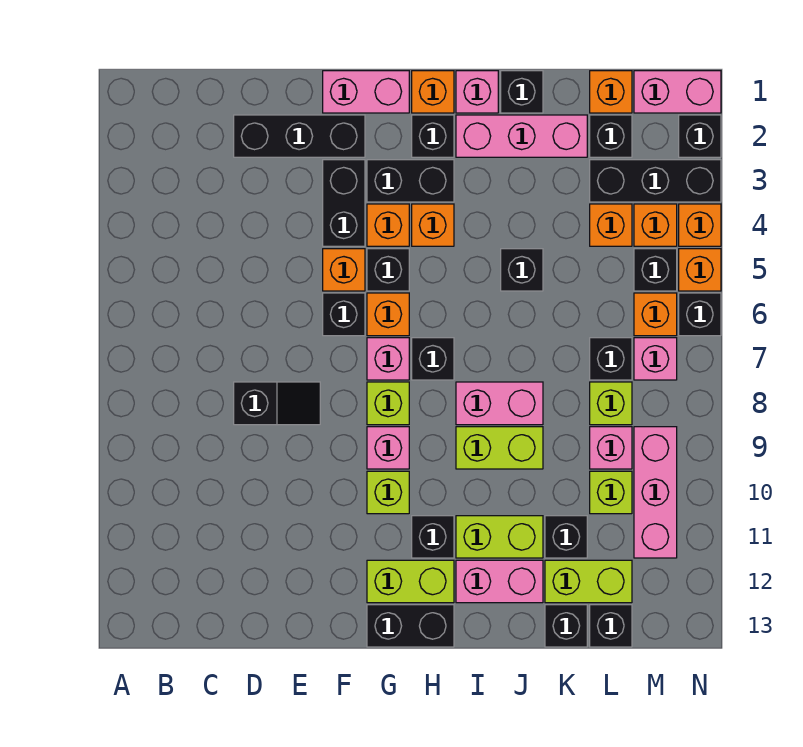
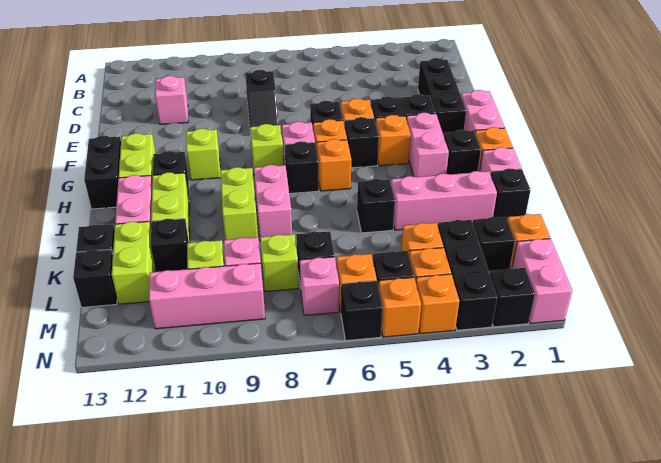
black 1x2 brick [367,160,454,202] -> pink 1x2 brick [406,113,449,177]
pink 1x1 brick [367,427,409,469] -> pink 1x1 brick moved to [155,76,188,125]
orange 1x1 brick [412,204,454,246] -> orange 1x1 brick moved to [317,139,351,191]
pink 1x3 brick [456,115,587,157] -> pink 1x3 brick turned to [391,171,497,230]

